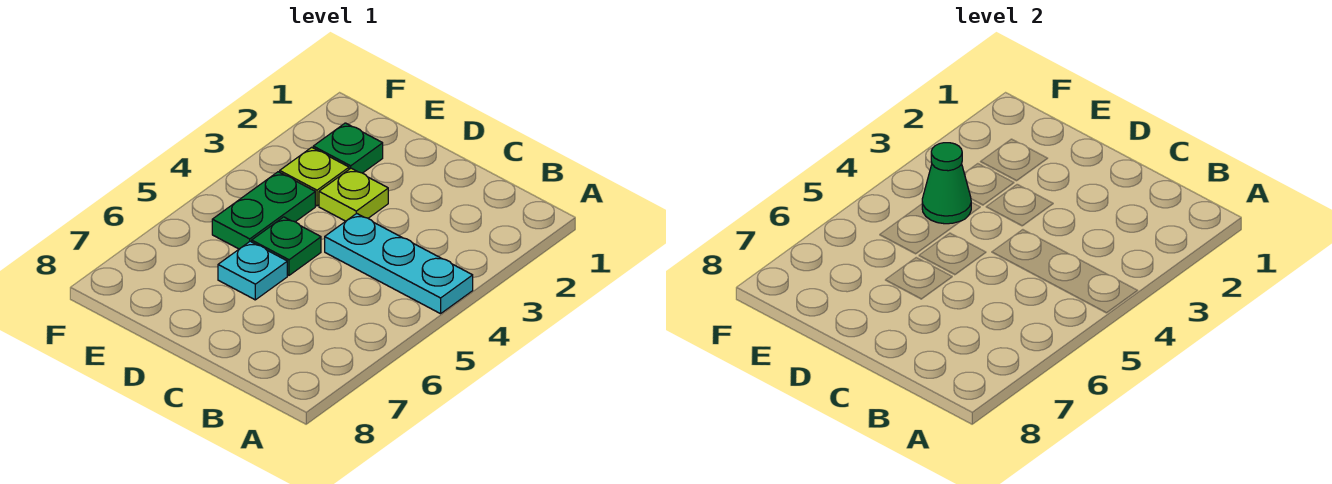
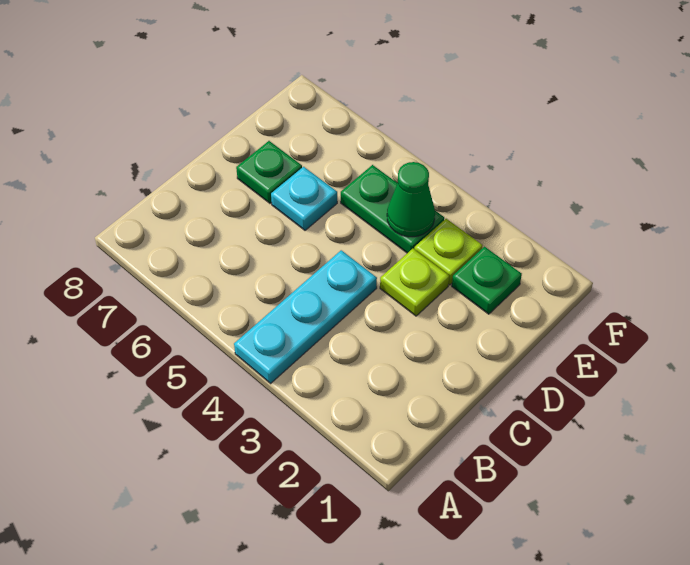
green 1x1 plate [252,217,321,275] -> green 1x1 plate moved to [236,141,302,203]

